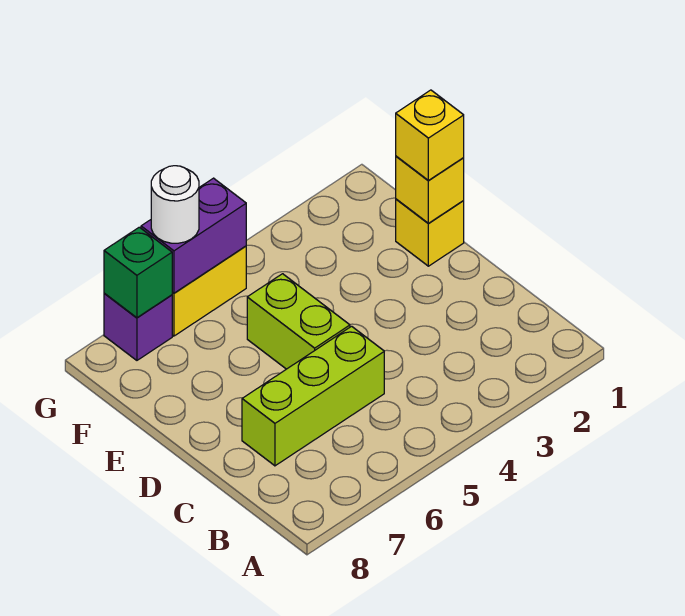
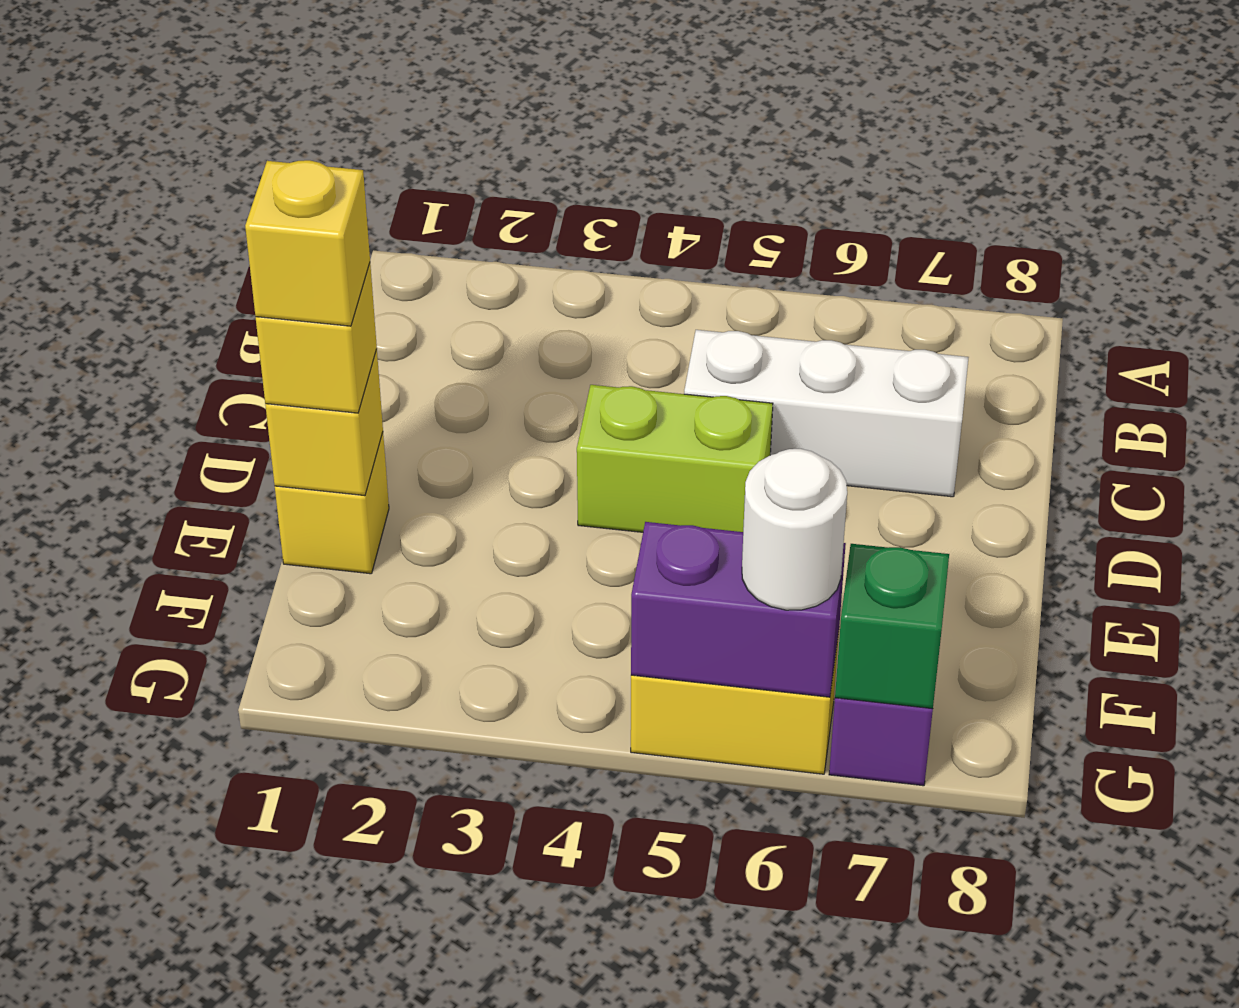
lime 1x3 brick [242,326,384,466] -> white 1x3 brick [684,330,969,497]
lime 1x2 brick [247,274,350,369] -> lime 1x2 brick turned to [577,385,773,532]
none -> yellow 1x1 brick [245,160,370,326]

